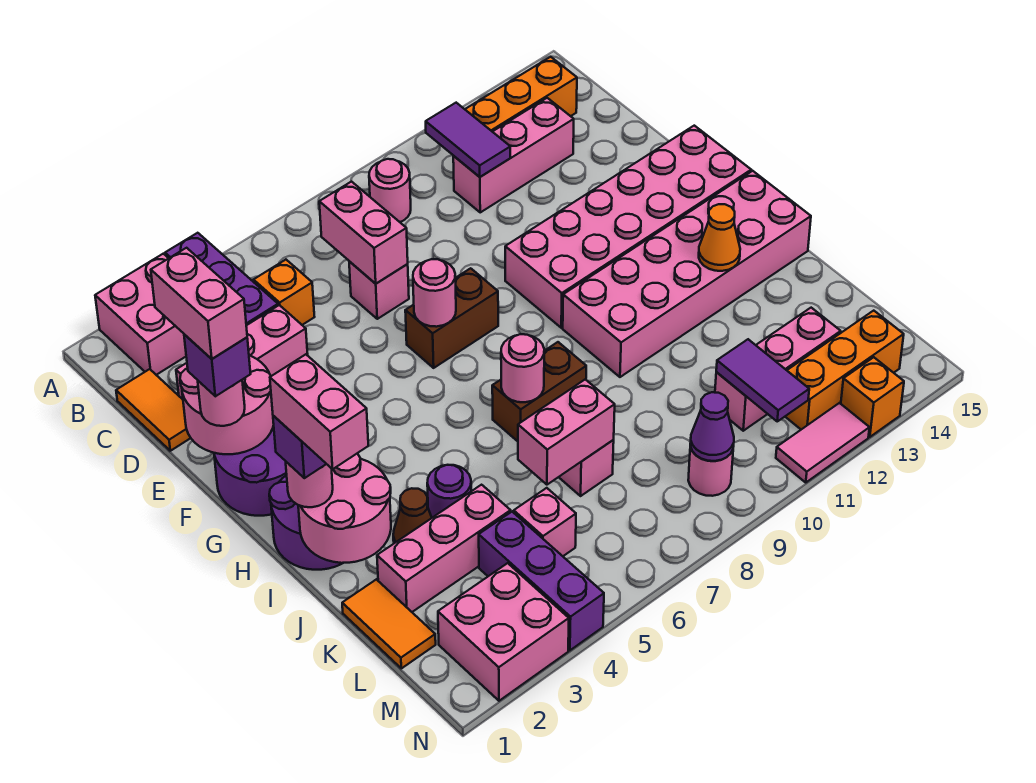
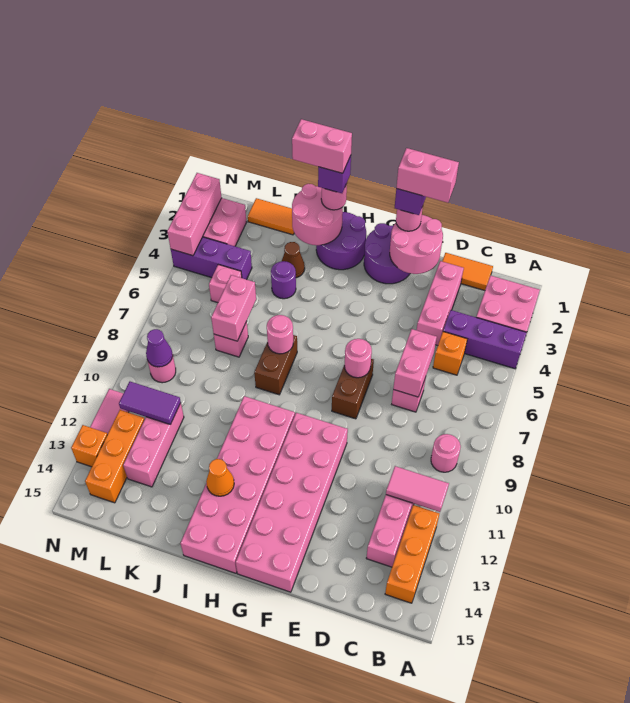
purple 1x2 tile [426,103,510,177] -> pink 1x2 tile [386,466,449,512]
pink 1x2 brick [319,181,408,284] -> pink 1x2 brick turned to [393,329,437,397]
pink 1x3 brick [377,485,511,612] -> pink 1x3 brick moved to [167,173,222,256]

